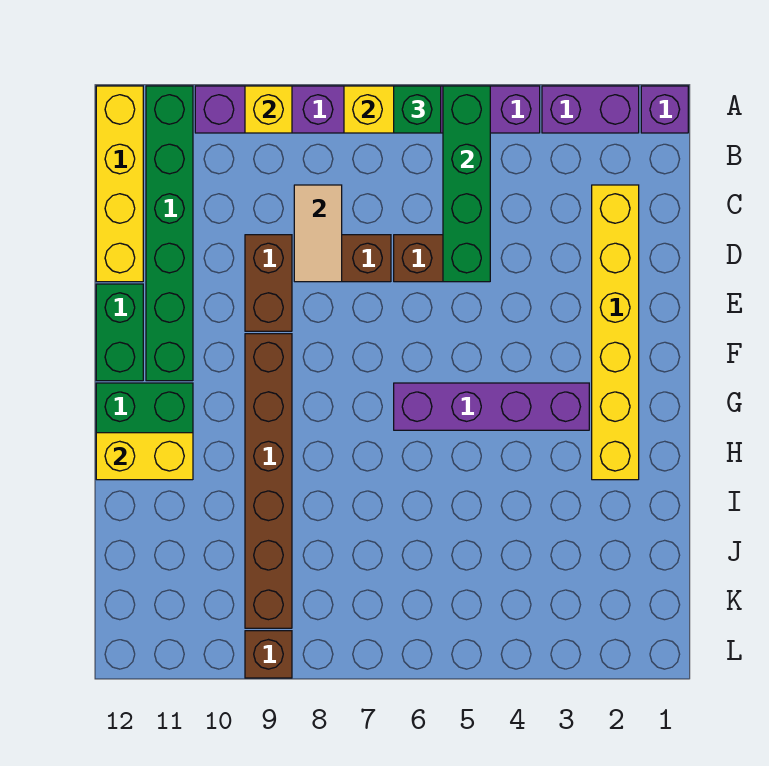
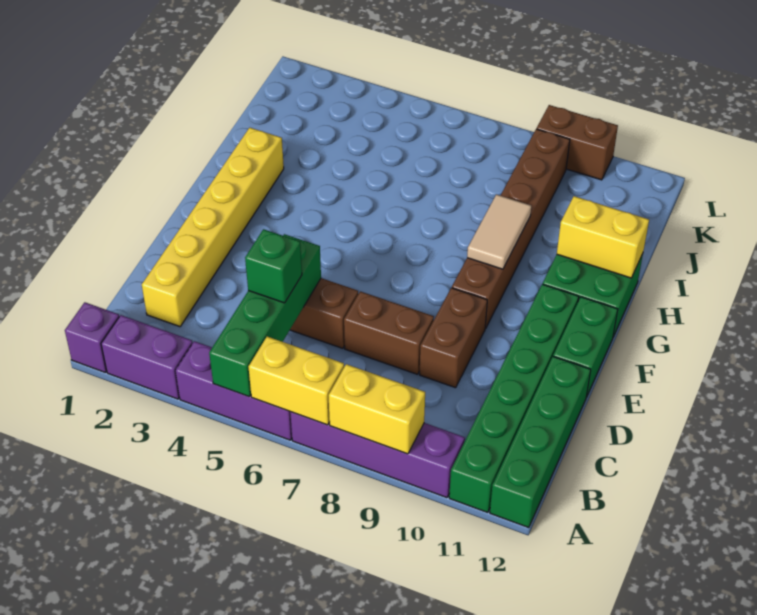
green 1x1 brick [394,86,441,133] -> green 1x1 brick moved to [245,229,302,303]
yellow 1x1 brick [245,86,292,133] -> yellow 1x2 brick [329,364,425,454]
yellow 1x4 brick [96,86,143,282] -> green 1x4 brick [490,357,591,528]
tan 1x2 tile [294,185,342,282] -> tan 1x2 tile moved to [467,194,531,269]
purple 1x4 brick [394,383,589,430] -> none
brown 1x1 brick [245,631,292,678] -> brown 1x2 brick [537,105,618,180]

